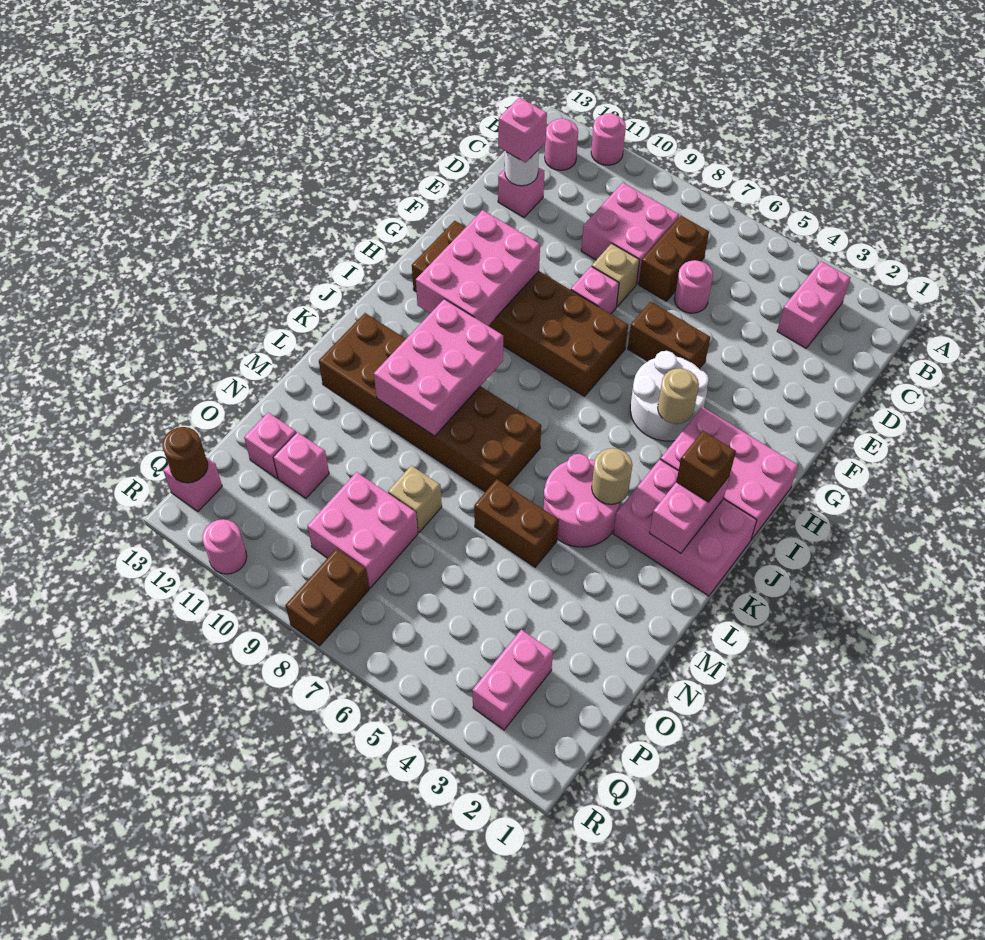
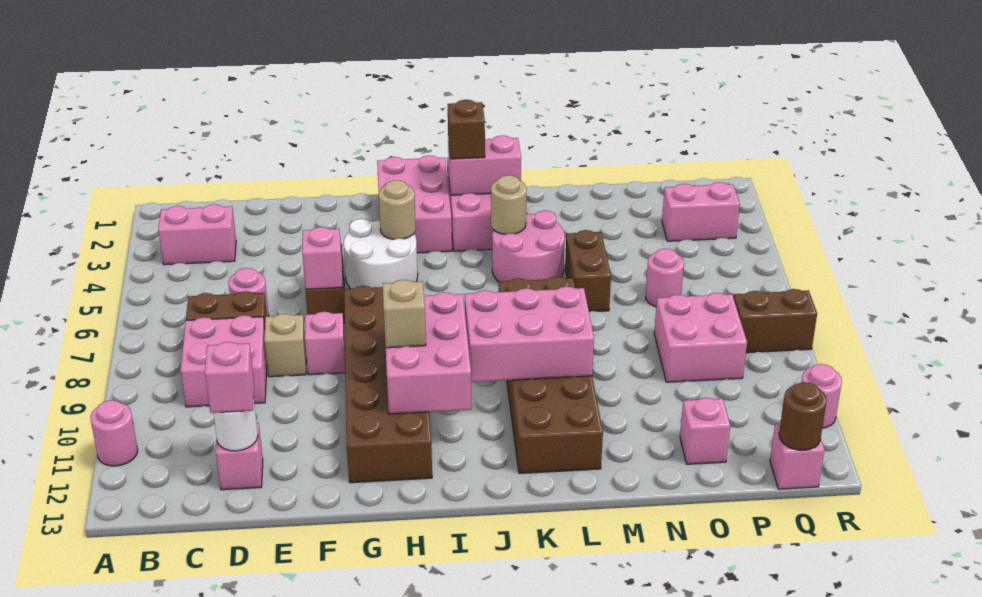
pink 1x1 round brick [545,118,578,170] -> pink 1x1 round brick moved to [646,249,684,307]
pink 2x3 brick [416,210,540,326] -> pink 2x3 brick turned to [386,292,471,414]
tan 1x1 brick [388,465,442,532] -> tan 1x1 brick moved to [383,280,426,348]
pink 1x1 brick [273,432,329,498] -> pink 1x1 brick moved to [302,227,342,289]

